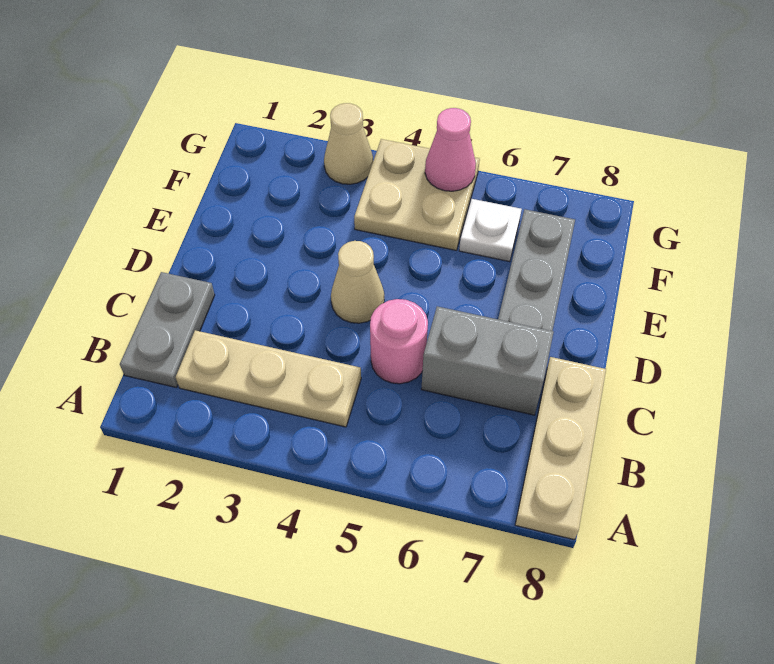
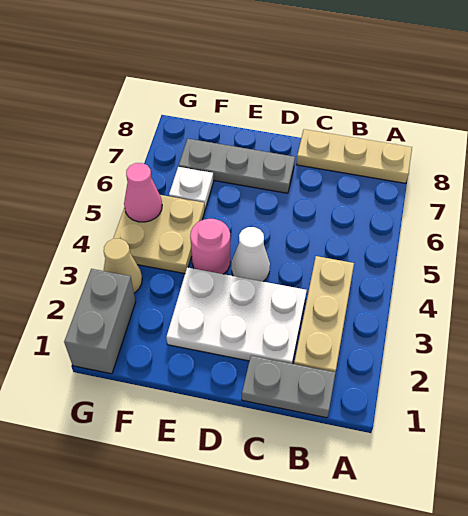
none -> white 2x3 plate [166,267,307,364]
pink 1x1 round brick [370,299,428,384] -> pink 1x1 round brick moved to [190,219,230,274]
grey 1x2 brick [421,306,554,415] -> grey 1x2 brick moved to [64,269,136,374]
tan 1x1 cone [331,241,384,323] -> white 1x1 cone [231,227,270,281]

